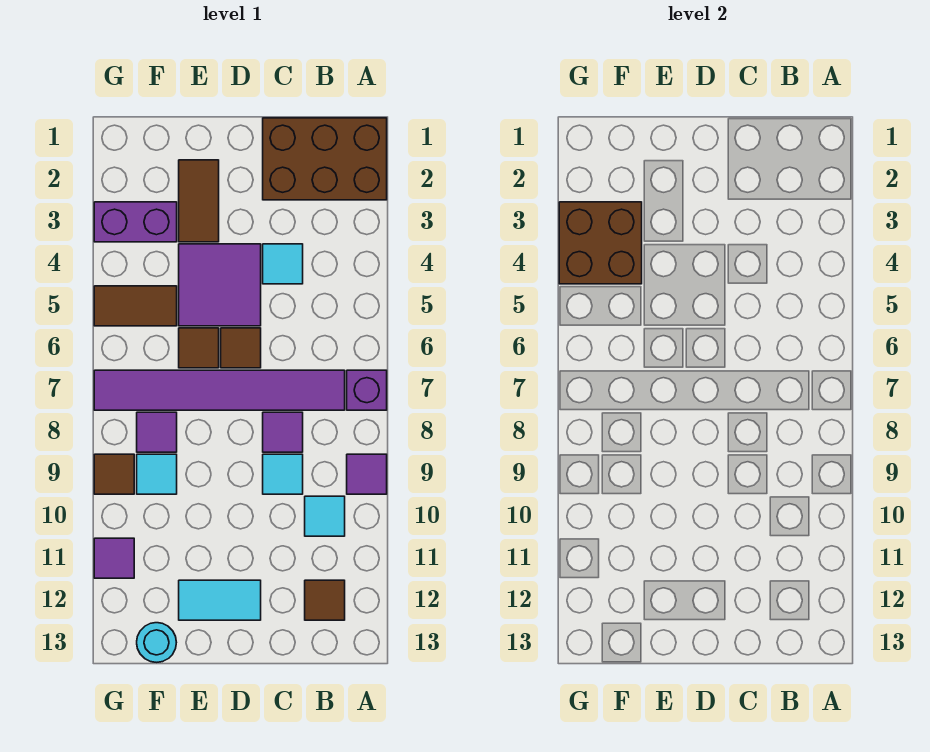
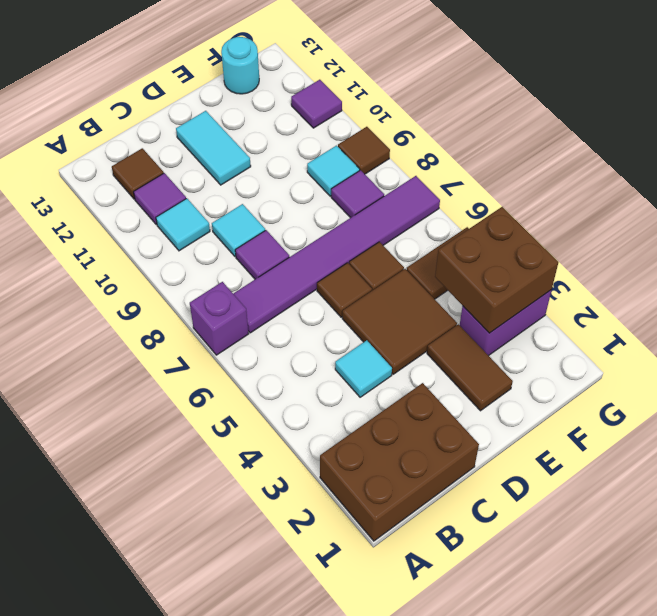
purple 1x1 tile [347,454,387,494] -> purple 1x1 tile moved to [134,173,186,225]
purple 2x2 tile [179,244,261,326] -> brown 2x2 tile [342,269,457,374]
cyan 1x2 tile [179,580,261,620] -> cyan 1x2 tile turned to [176,111,251,185]

